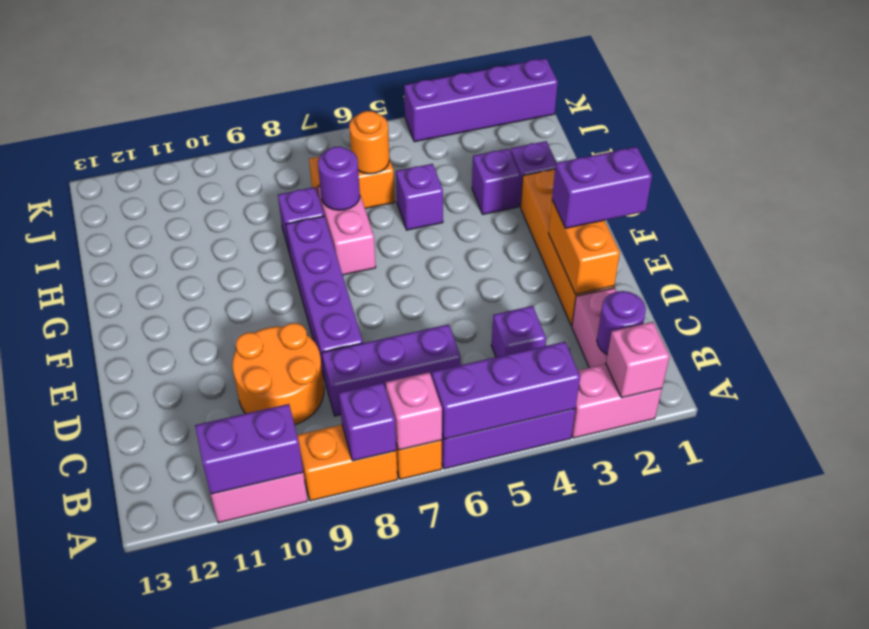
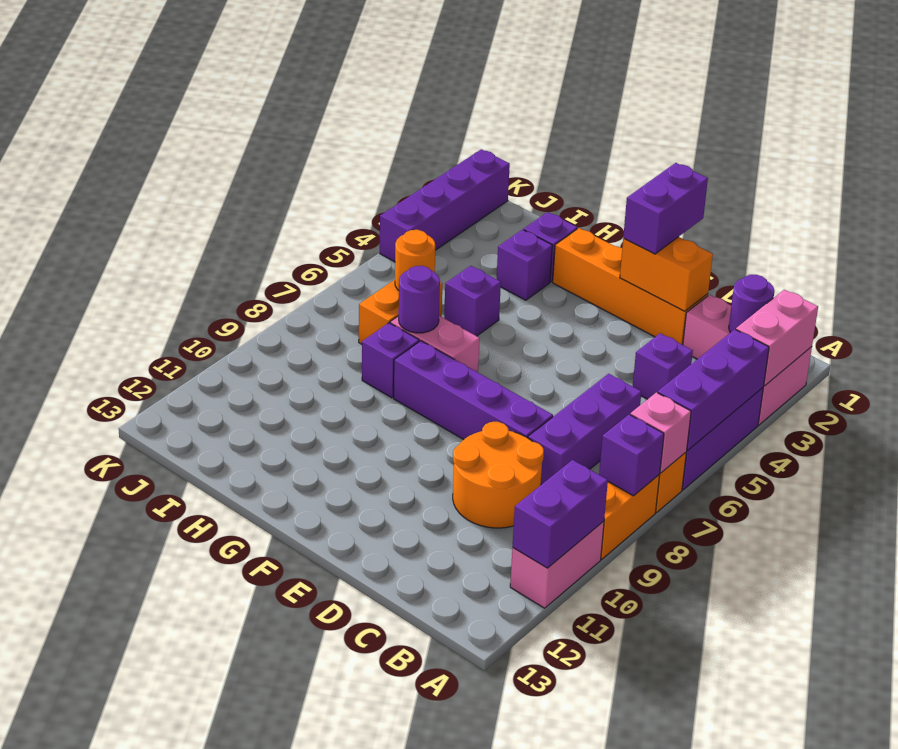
pink 1x1 brick [606,322,670,398] -> pink 1x2 brick [736,290,818,386]

